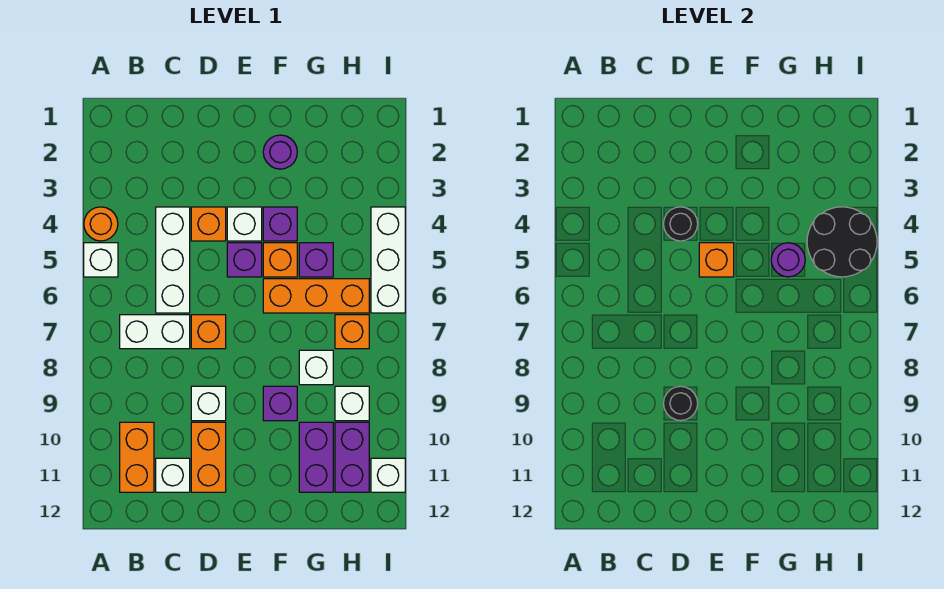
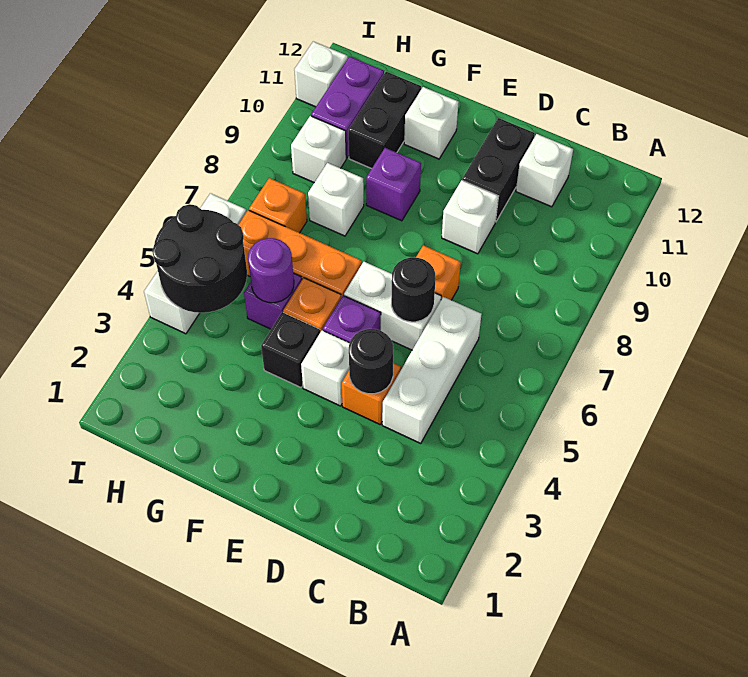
orange 1x1 round brick [84,207,118,241] -> none
white 1x1 brick [84,243,118,277] -> white 1x1 brick moved to [404,87,459,159]
white 1x2 brick [120,315,190,349] -> white 1x2 brick moved to [344,262,441,350]
orange 1x2 brick [120,422,154,492] -> none
black 1x1 round brick [664,386,698,421] -> black 1x1 round brick moved to [391,257,436,322]
orange 1x2 brick [191,422,226,492] -> black 1x2 brick [462,118,535,222]
orange 1x1 brick [699,243,734,277] -> none
purple 1x1 round brick [263,135,297,169] -> none
purple 1x1 brick [263,207,297,241] -> black 1x1 brick [261,312,320,387]
purple 1x2 brick [299,422,333,492] -> black 1x2 brick [348,72,421,169]

